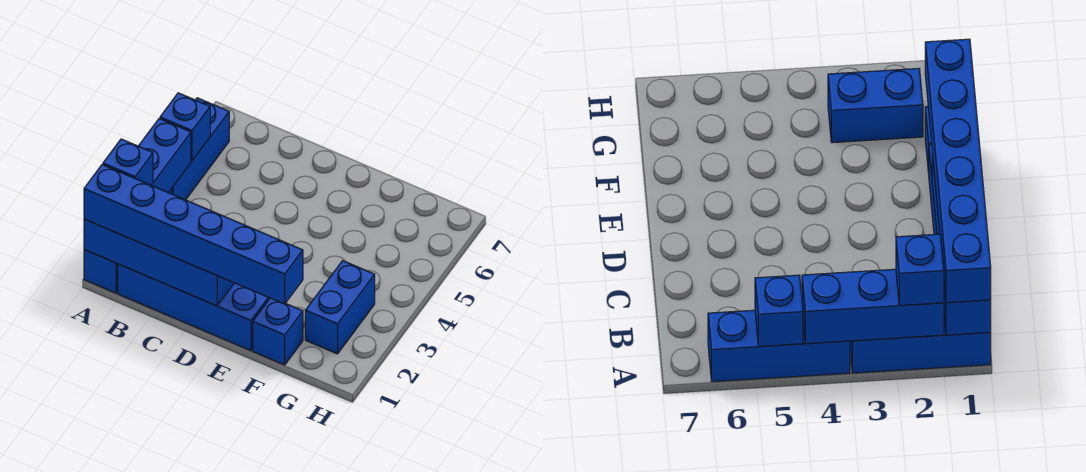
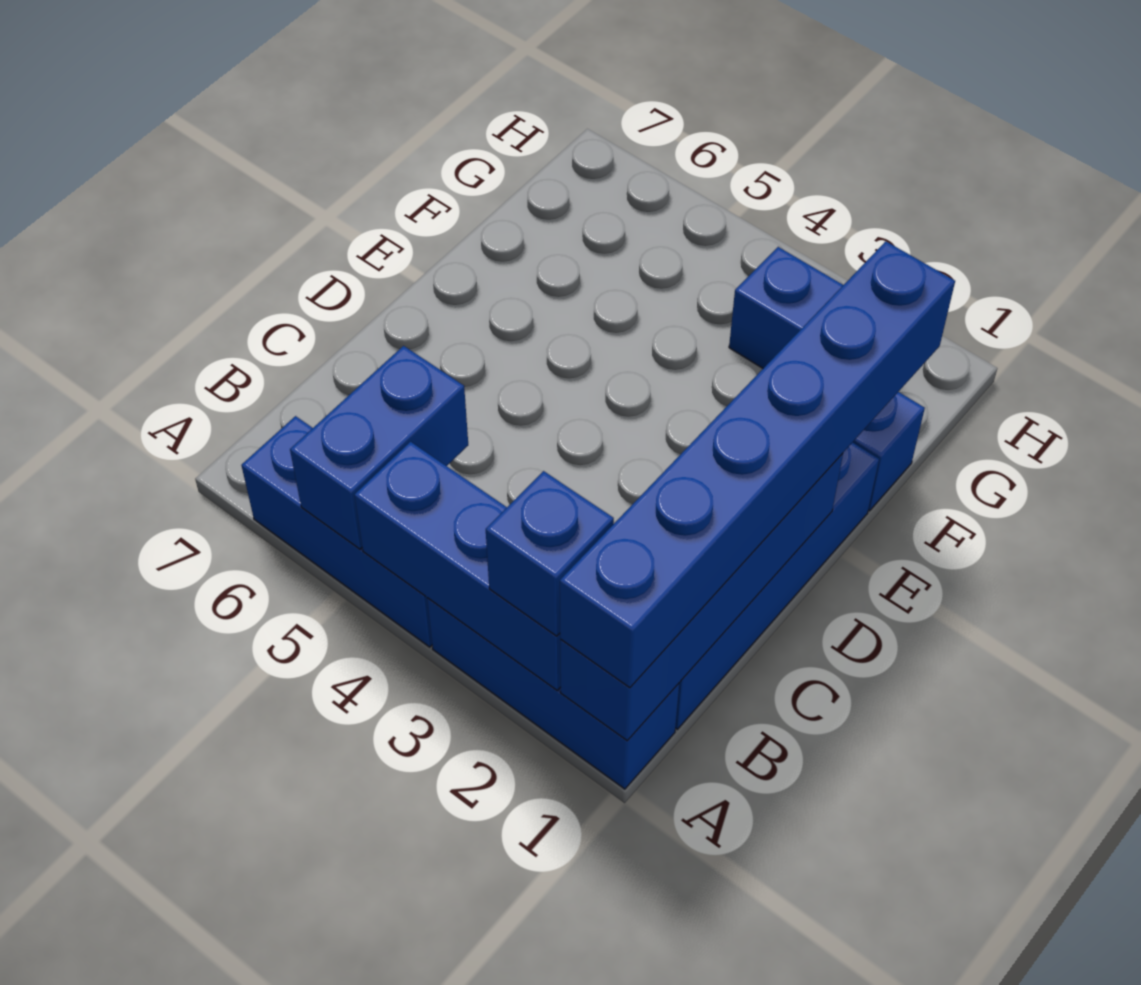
blue 1x1 brick [160,93,210,161] -> blue 1x2 brick [290,346,468,549]

